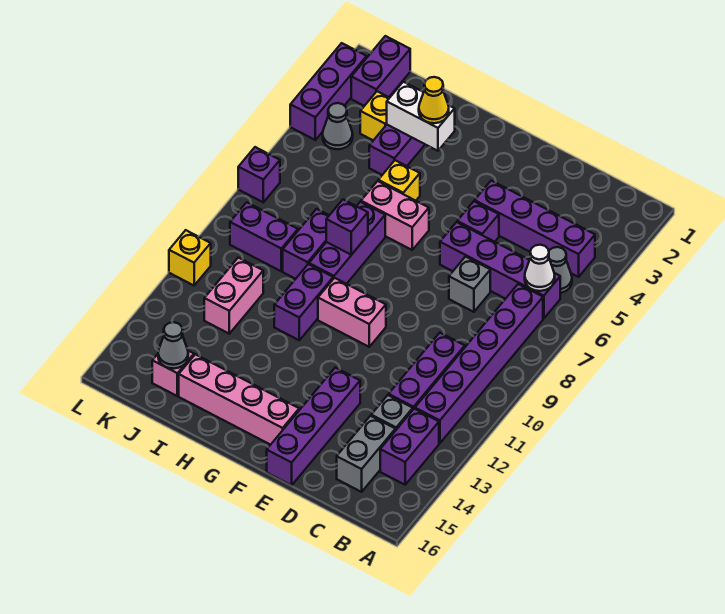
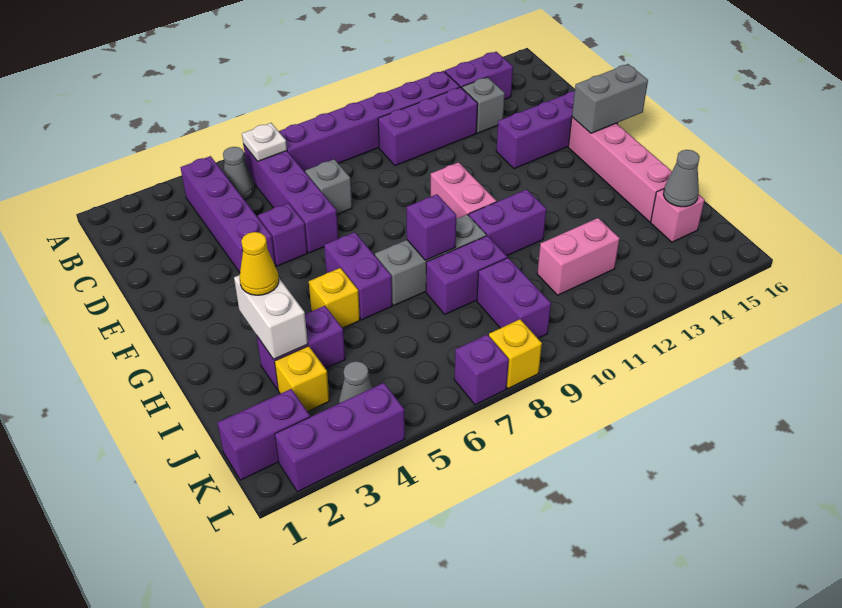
white 1x1 cone [525,245,555,291] -> white 1x1 plate [242,123,287,161]
grey 1x2 brick [337,416,395,492] -> grey 1x2 brick moved to [572,64,648,133]
pink 1x2 brick [361,181,429,250] -> purple 1x2 brick [324,232,392,320]
purple 1x3 brick [309,202,385,284] -> grey 1x3 brick [375,214,486,305]
yellow 1x1 brick [169,230,211,285] -> yellow 1x1 brick moved to [489,319,542,388]

